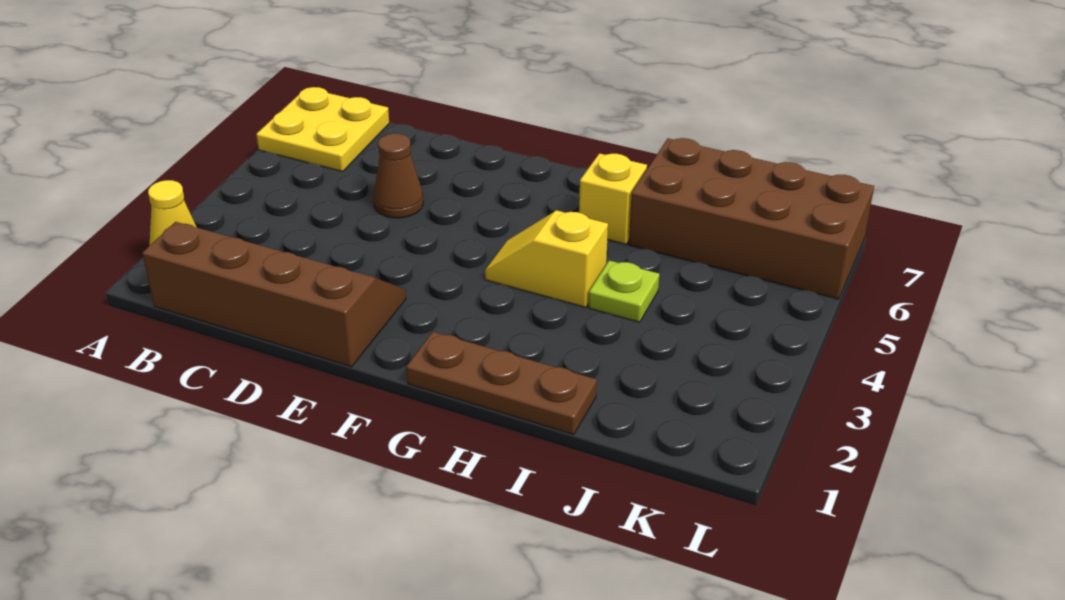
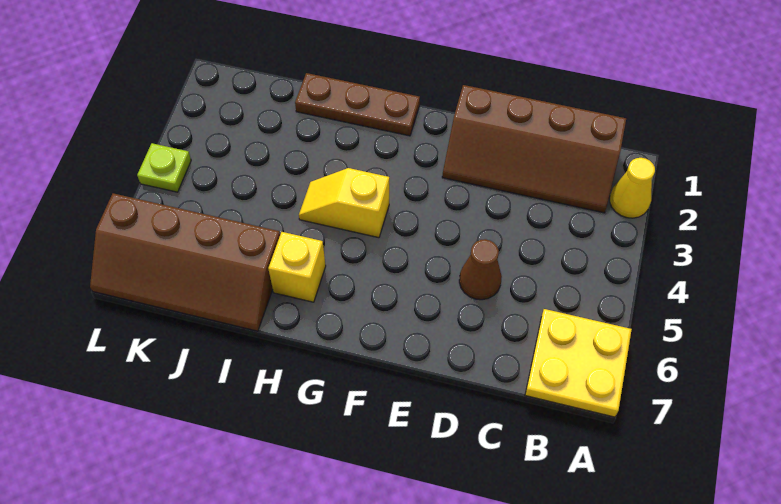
yellow 1x2 slope [485,210,608,308] -> yellow 1x2 slope turned to [299,168,389,238]
lime 1x1 plate [589,260,659,322] -> lime 1x1 plate moved to [137,143,191,192]
brown 2x4 brick [629,138,874,299] -> brown 2x4 slope [90,193,280,331]

